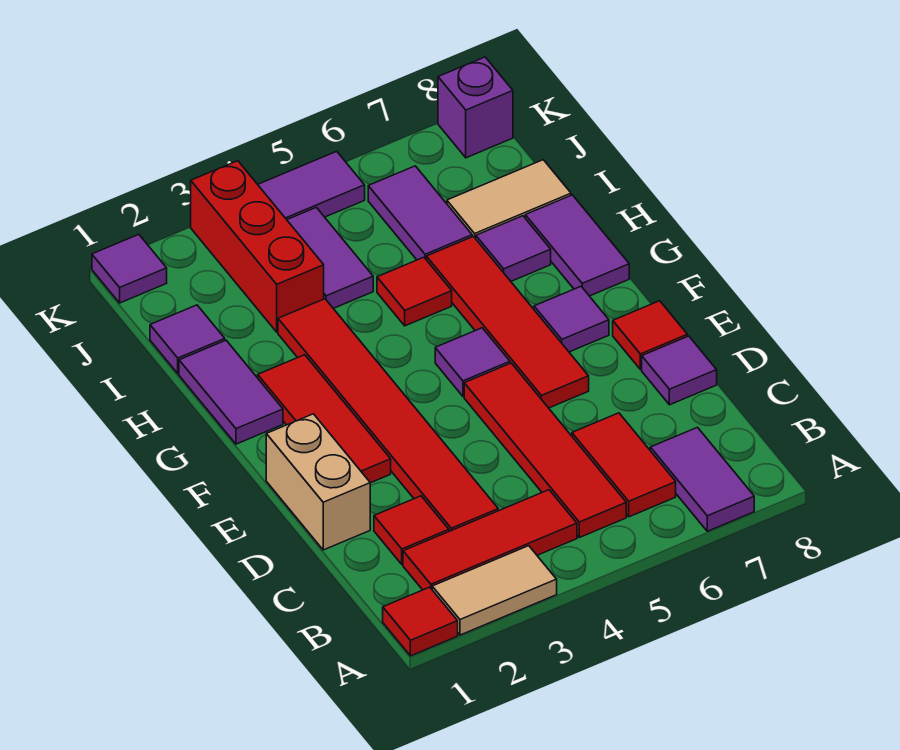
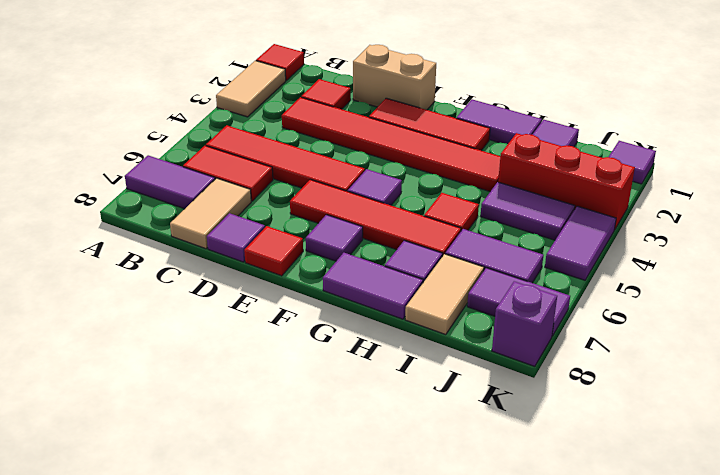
red 1x3 tile [403,490,577,590] -> none
none -> tan 1x2 tile [170,178,251,249]
none -> purple 1x2 tile [467,268,570,336]

